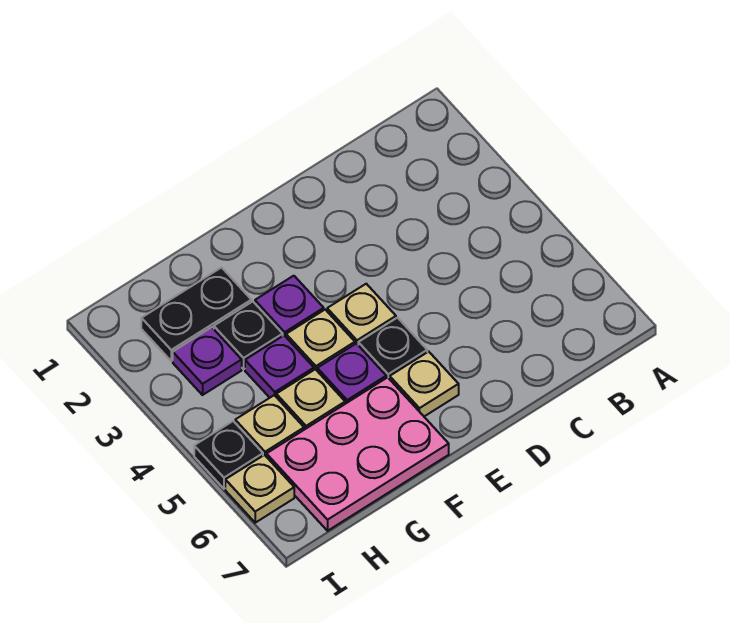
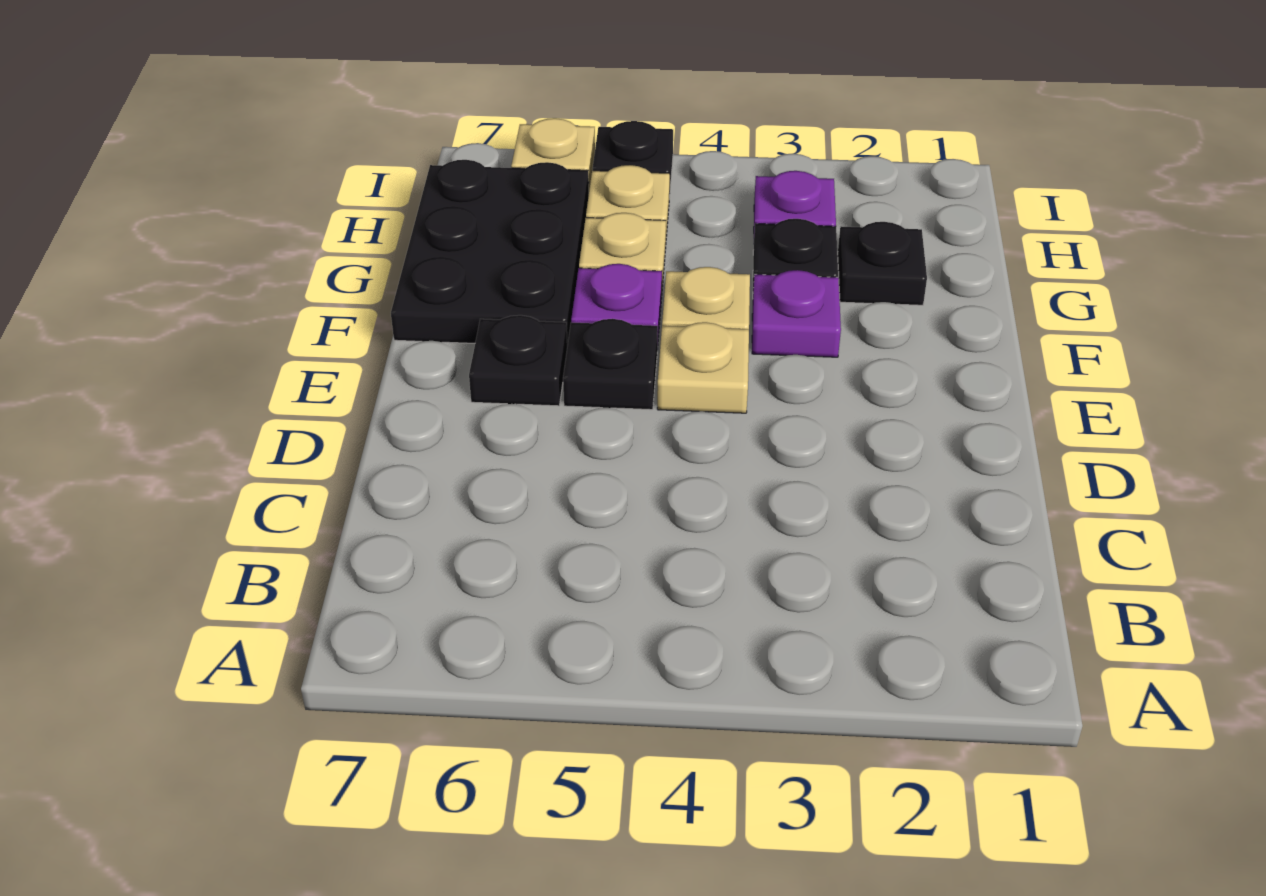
tan 1x1 plate [390,352,459,416] -> black 1x1 plate [469,315,567,406]
pink 2x3 plate [267,377,449,531] -> black 2x3 plate [391,160,589,346]
black 1x2 plate [141,268,251,361] -> black 1x1 plate [838,222,927,305]
purple 1x1 plate [245,336,314,398] -> none

